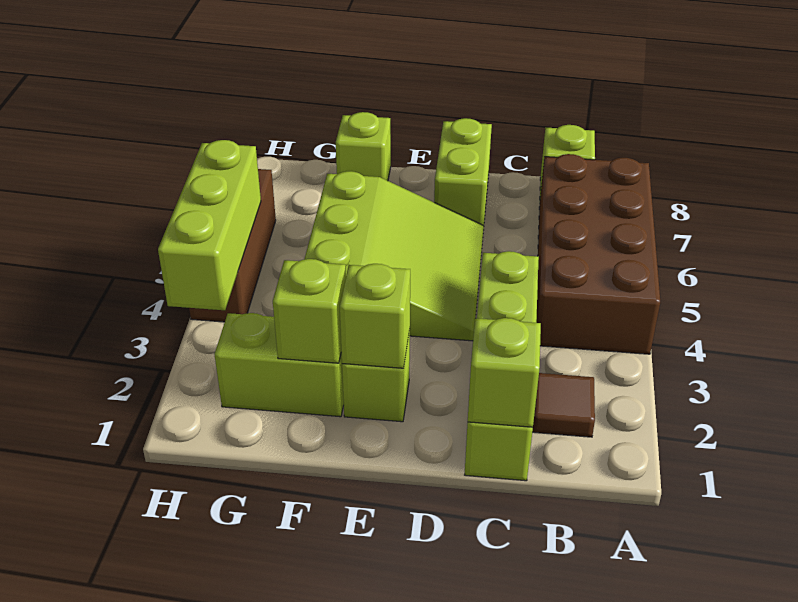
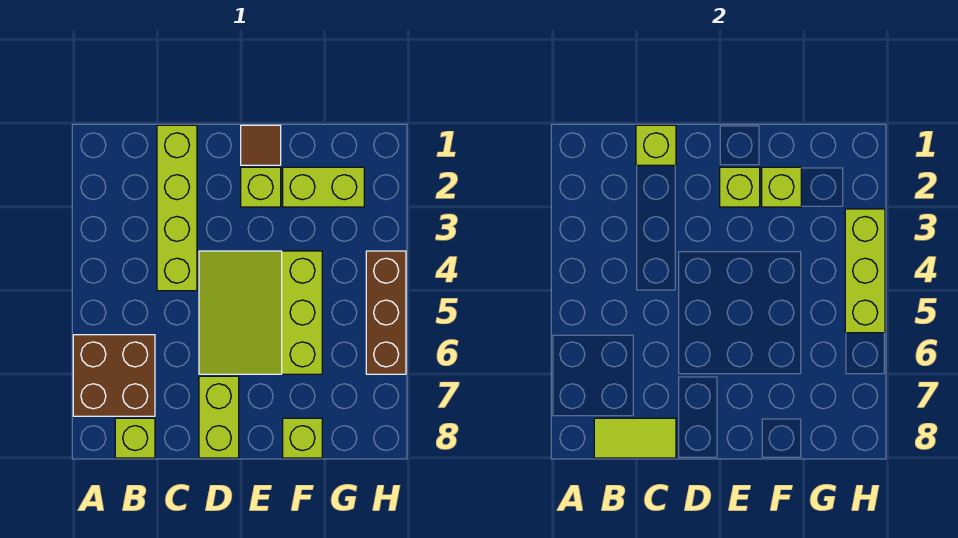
brown 2x4 brick [536,154,660,354] -> brown 2x2 brick [73,335,155,416]
brown 1x1 tile [532,373,595,437] -> brown 1x1 tile moved to [241,125,281,165]
none -> lime 1x2 tile [594,418,676,458]

